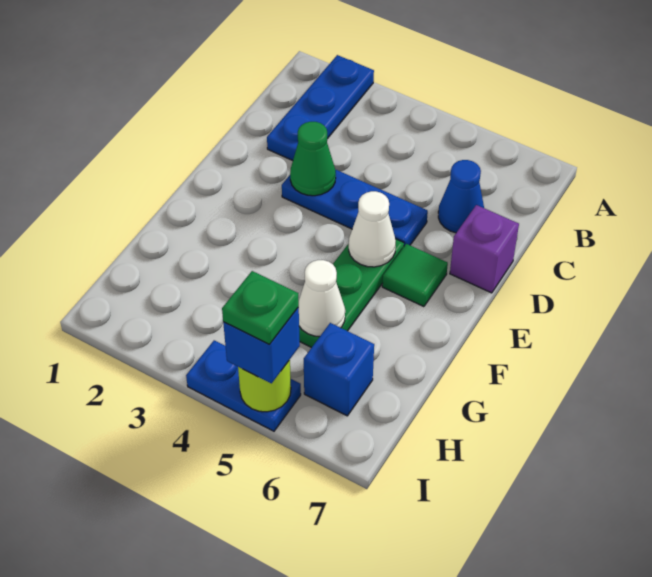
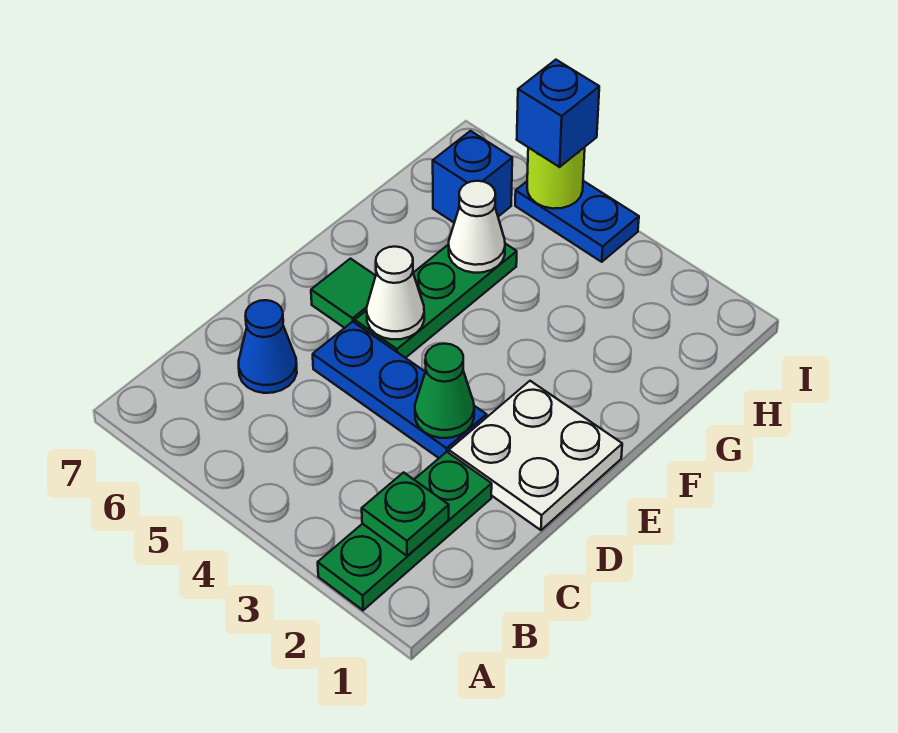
blue 1x3 plate [267,55,374,161] -> green 1x3 plate [318,452,492,610]
none -> white 2x2 plate [449,381,622,530]
purple 1x1 brick [450,205,519,293] -> none
green 1x1 plate [222,271,299,345] -> green 1x1 plate moved to [362,472,449,556]

